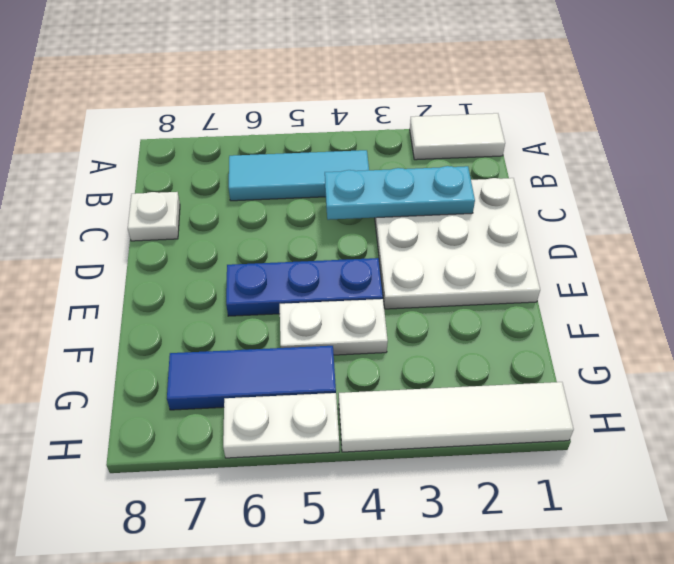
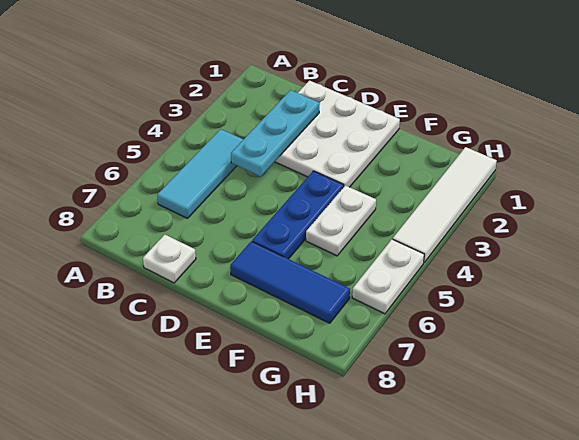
white 1x2 tile [410,113,505,160] -> none
blue 1x3 tile [167,346,336,410] -> blue 1x3 tile turned to [230,241,350,323]

